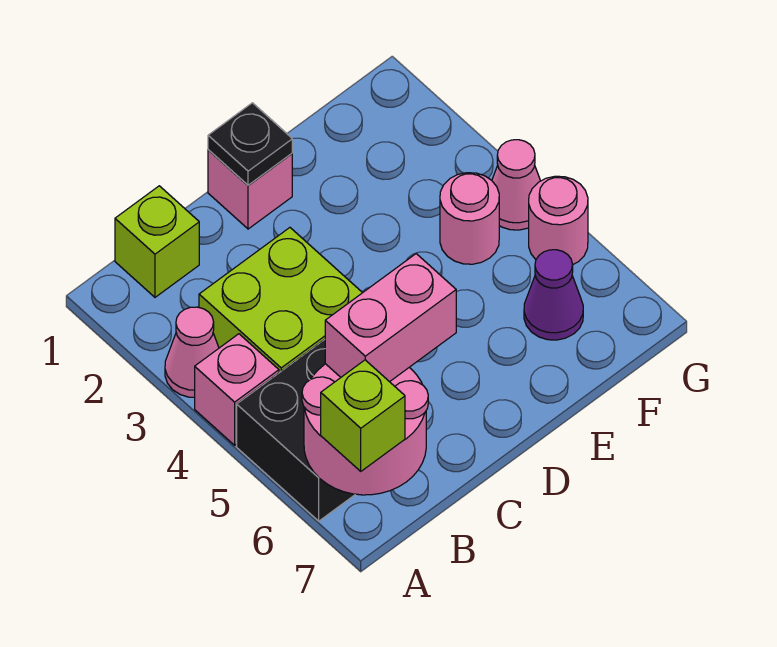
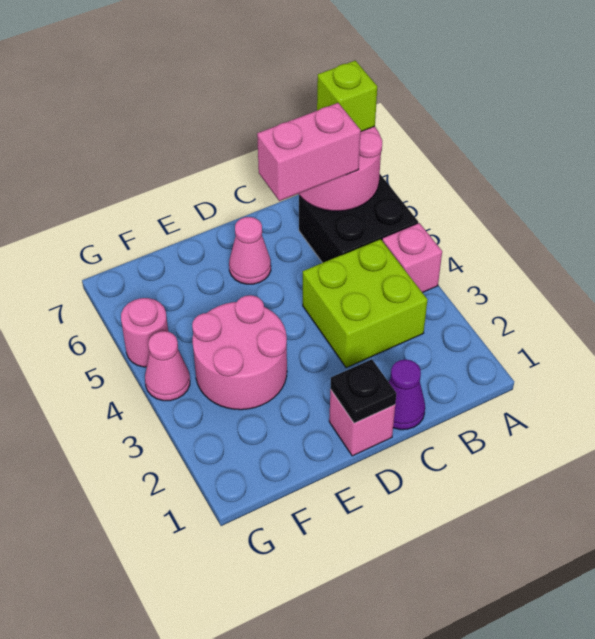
pink 1x1 cone [165,307,219,397] -> pink 1x1 cone moved to [229,217,271,284]
lime 1x1 brick [115,186,199,297] -> none
pink 1x1 round brick [440,173,499,264] -> pink 2x2 round brick [192,295,287,410]
purple 1x1 cone [524,250,583,340] -> purple 1x1 cone moved to [389,359,425,430]

